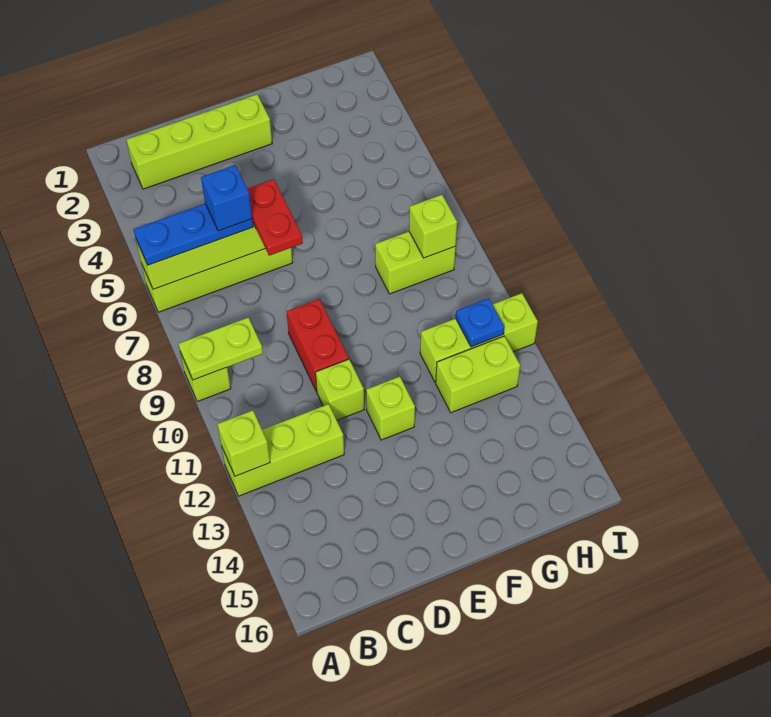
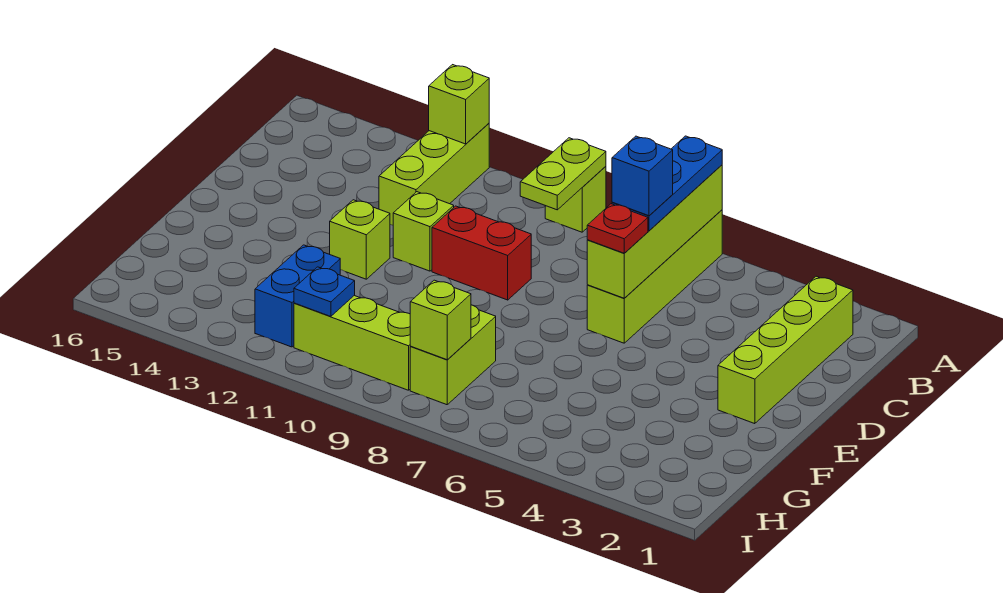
red 1x2 plate [247,179,303,256] -> red 1x1 plate [587,204,648,253]
lime 1x3 brick [420,293,538,382] -> lime 1x3 brick turned to [294,296,411,390]
lime 1x2 brick [436,336,520,413] -> blue 1x2 brick [255,245,340,347]

